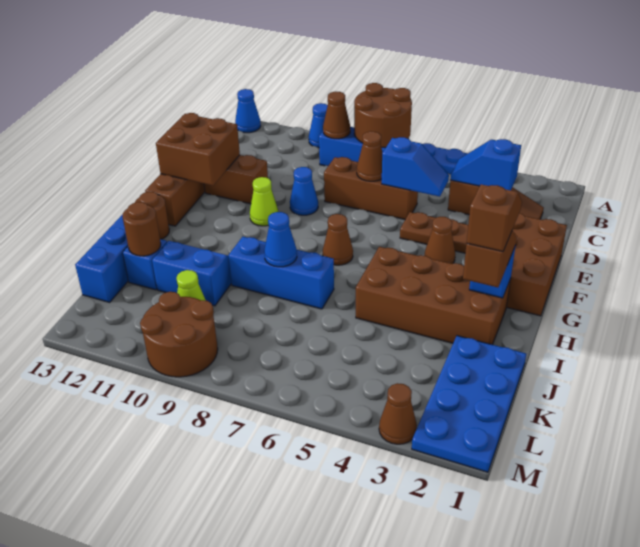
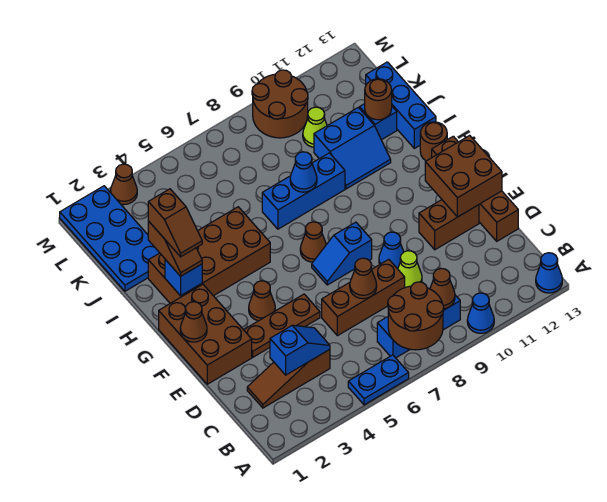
blue 1x2 slope [382,137,449,197] -> blue 1x2 slope moved to [312,222,372,285]
none -> brown 1x1 cone [180,302,207,342]
lime 1x1 cone [250,177,278,226] -> lime 1x1 cone moved to [398,251,422,288]

